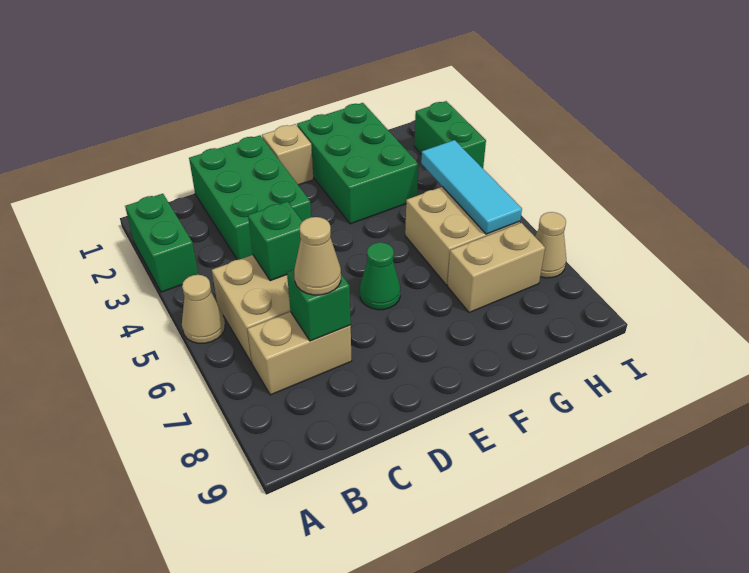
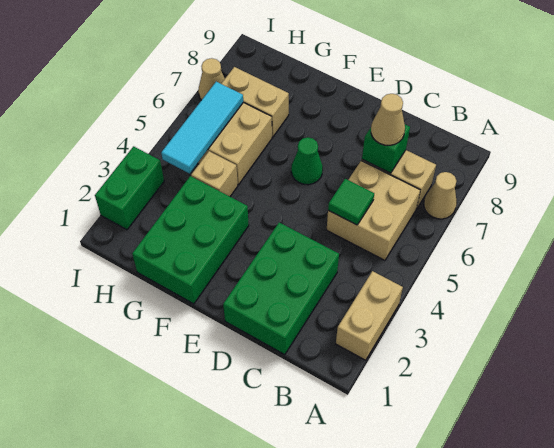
green 1x2 brick [125,194,198,292] -> tan 1x2 brick [336,271,403,360]
tan 1x1 cone [182,275,225,343] -> tan 1x1 cone moved to [424,172,457,219]
green 1x1 brick [248,201,303,281] -> green 1x1 tile [328,179,374,225]
tan 1x1 brick [262,124,313,185] -> tan 1x1 brick moved to [191,151,238,196]

